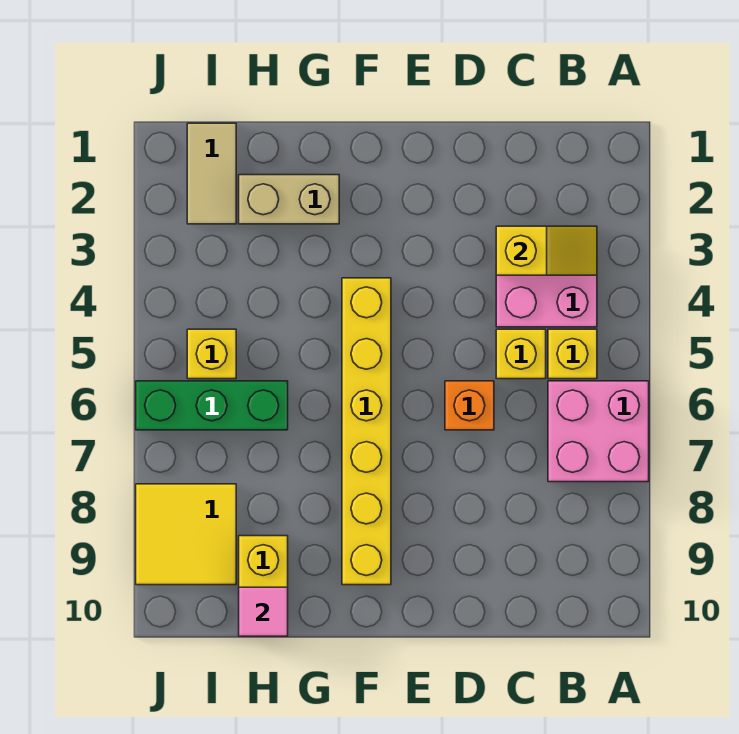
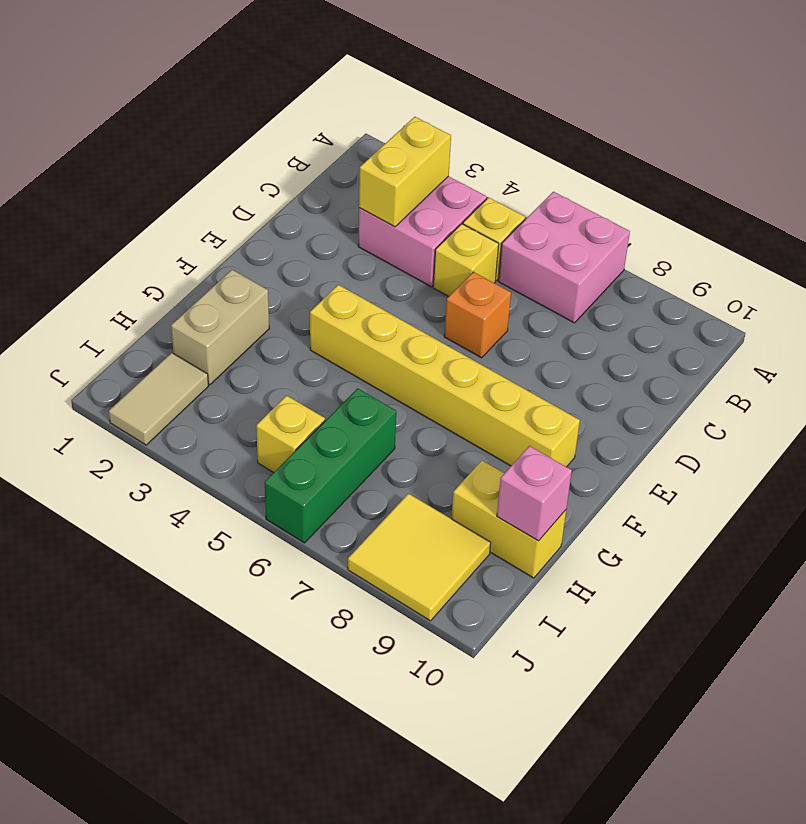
yellow 1x2 slope [496,226,597,275] -> yellow 1x2 brick [359,117,451,227]
pink 1x1 tile [239,587,288,636] -> pink 1x1 brick [497,446,572,541]
tan 1x2 tile [187,123,236,224] -> tan 1x2 tile turned to [109,353,208,445]

